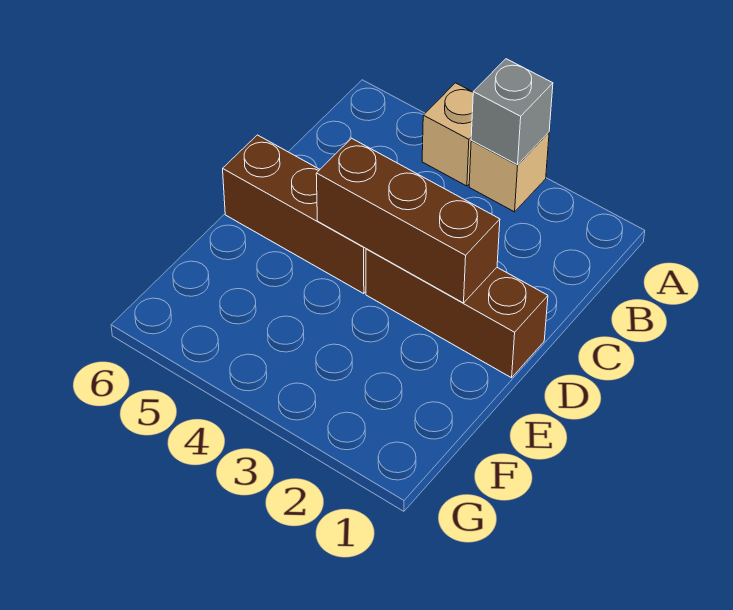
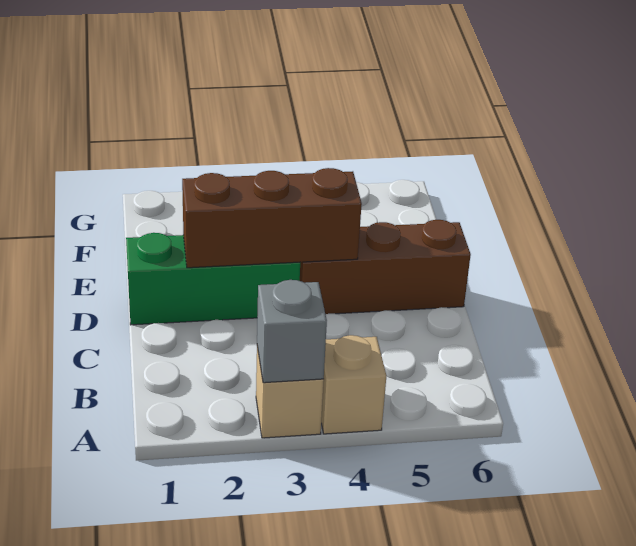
brown 1x3 brick [366,249,548,378] -> green 1x3 brick [126,233,300,325]

